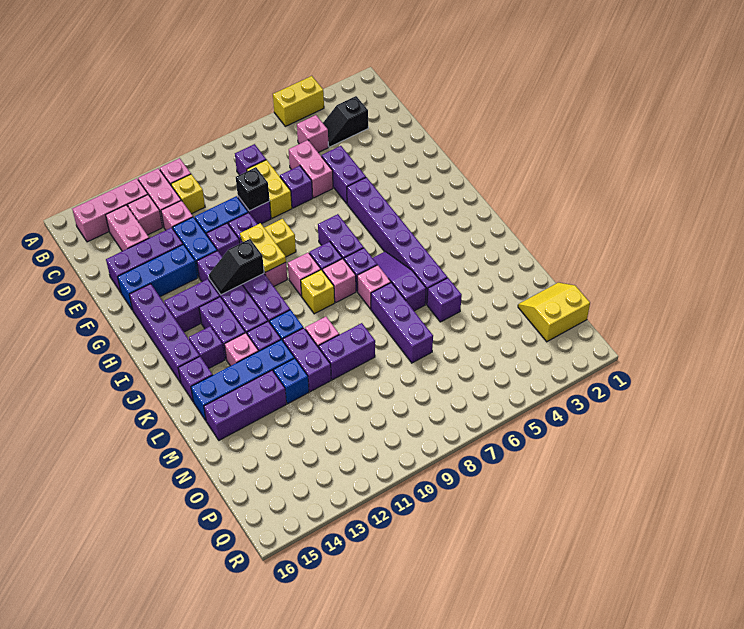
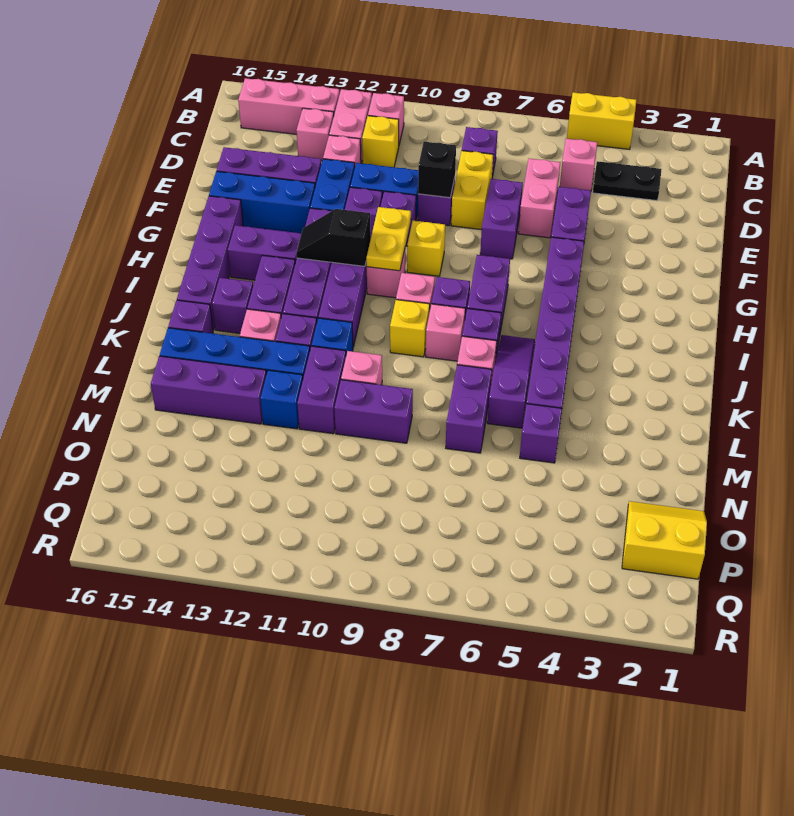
black 1x2 slope [323,96,368,147] -> black 1x2 plate [593,161,661,201]
pink 1x2 brick [106,205,149,251] -> none
purple 1x1 brick [280,166,313,208] -> purple 1x2 brick [480,179,523,259]
purple 1x3 brick [371,283,433,363] -> purple 1x2 brick [446,365,492,453]

